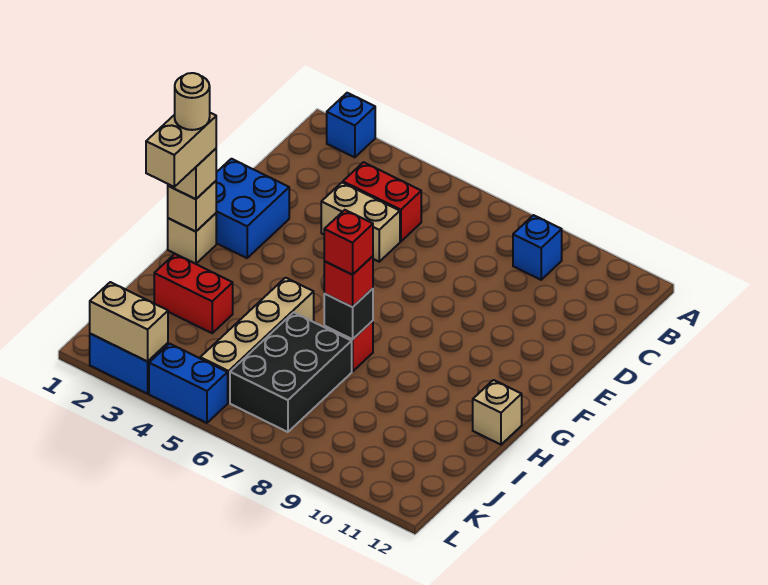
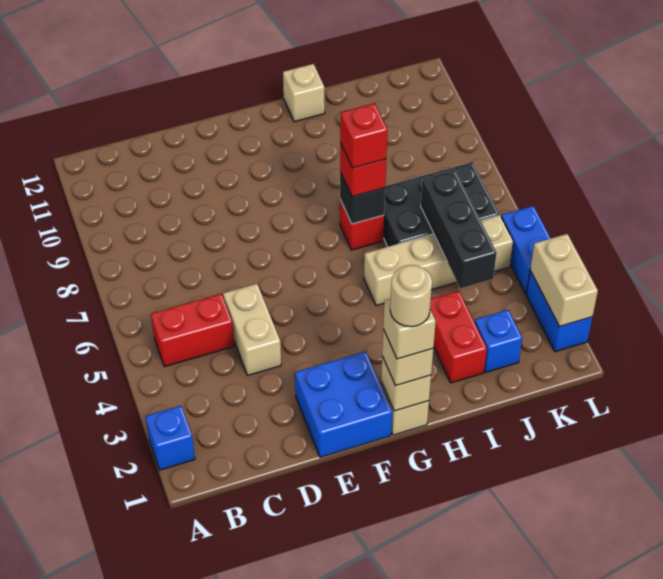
blue 1x1 brick [513,215,562,280] -> blue 1x1 brick moved to [475,310,522,372]
red 1x2 brick [343,162,421,242] -> red 1x2 brick turned to [151,294,234,367]
tan 1x2 brick [146,113,216,187] -> tan 1x1 brick [383,299,436,359]
none -> black 1x3 brick [421,170,497,288]

